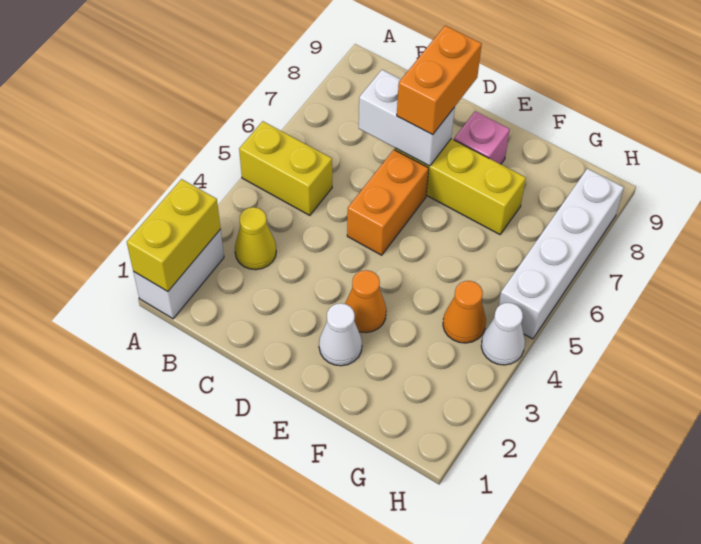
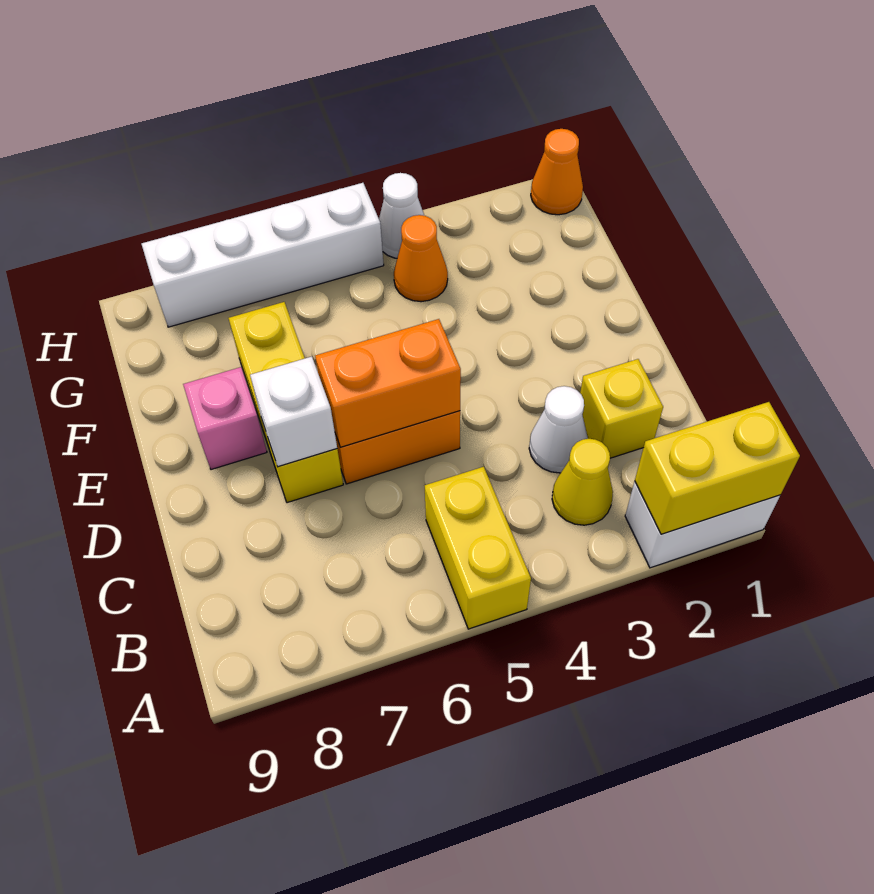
none -> yellow 1x1 brick [580,359,663,458]
white 1x2 brick [359,70,455,166] -> white 1x1 brick [250,357,337,467]
orange 1x2 brick [397,26,482,135] -> orange 1x2 brick moved to [315,319,461,447]
white 1x1 cone [319,303,362,366] -> white 1x1 cone moved to [529,386,588,473]
orange 1x1 cone [345,270,386,333] -> orange 1x1 cone moved to [531,129,583,215]

